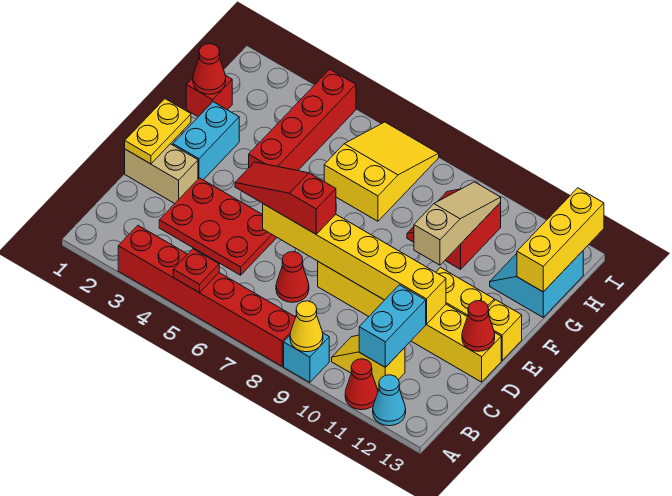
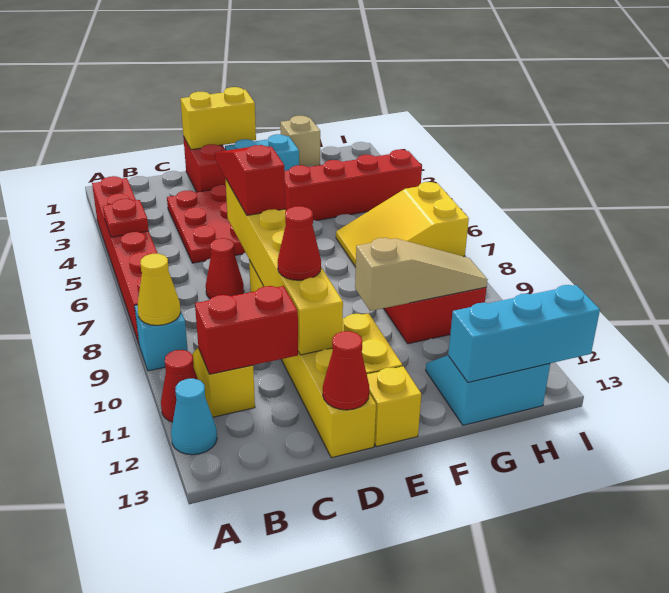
cyan 1x2 brick [359,285,426,367] -> red 1x2 brick [195,286,298,374]
tan 1x2 brick [125,144,198,204] -> red 1x2 brick [183,136,226,192]
yellow 1x2 plate [125,99,191,164] -> yellow 1x2 brick [180,87,256,150]
red 1x1 brick [186,75,232,117] -> tan 1x1 brick [280,116,320,166]
red 1x1 cone [193,44,226,94] -> red 1x1 cone moved to [278,206,321,280]
yellow 2x3 slope [324,122,439,221] -> yellow 2x3 slope turned to [336,182,469,267]
yellow 1x3 brick [517,188,604,292] -> cyan 1x3 brick [448,285,600,382]

